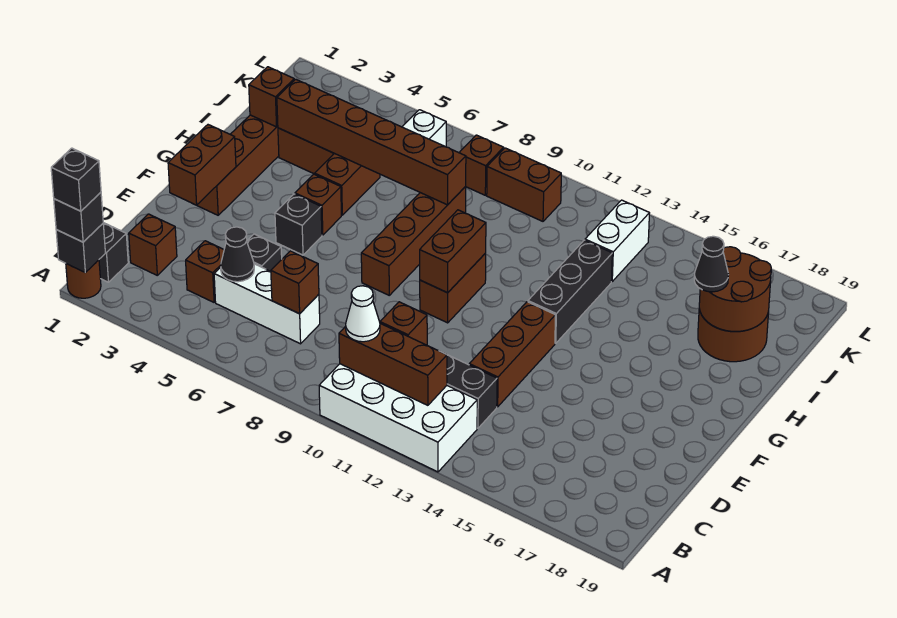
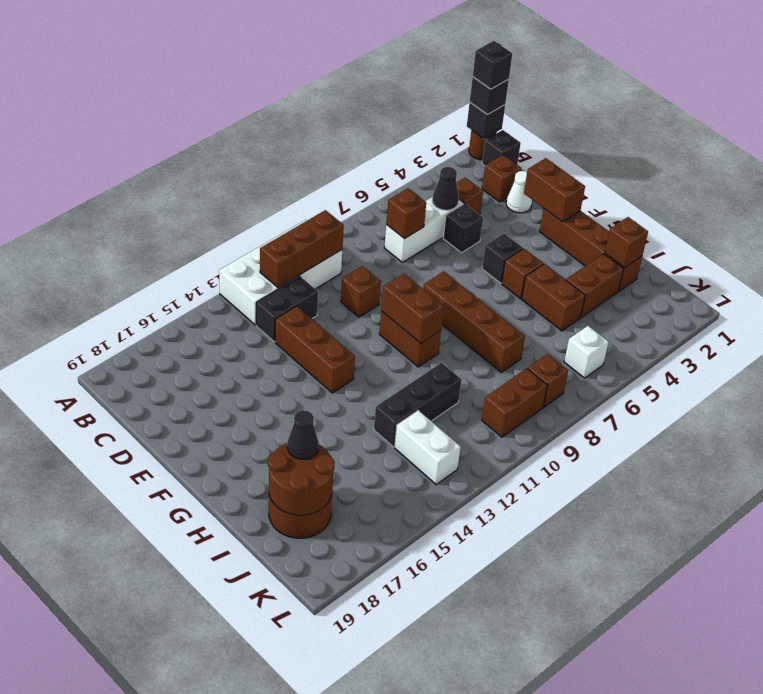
white 1x1 cone [346,286,380,342] -> white 1x1 cone moved to [506,171,532,213]
black 1x3 brick [528,240,612,343] -> black 1x3 brick turned to [374,363,462,447]
brown 1x6 brick [277,79,466,205] -> none

